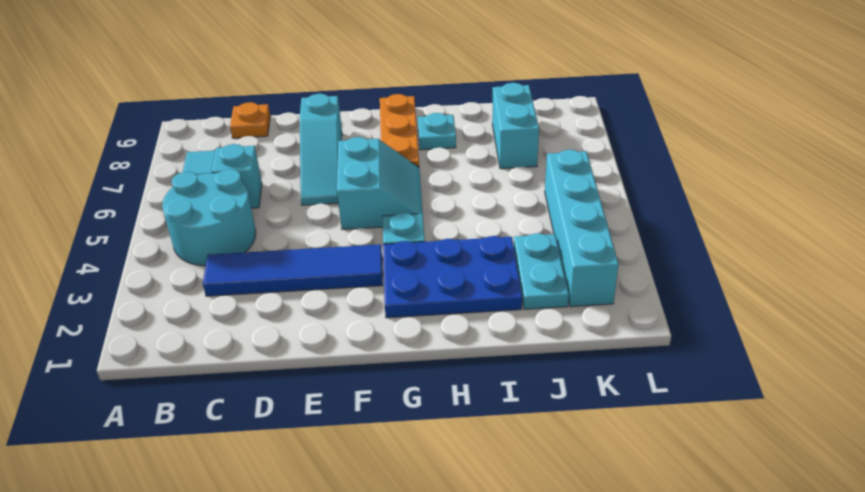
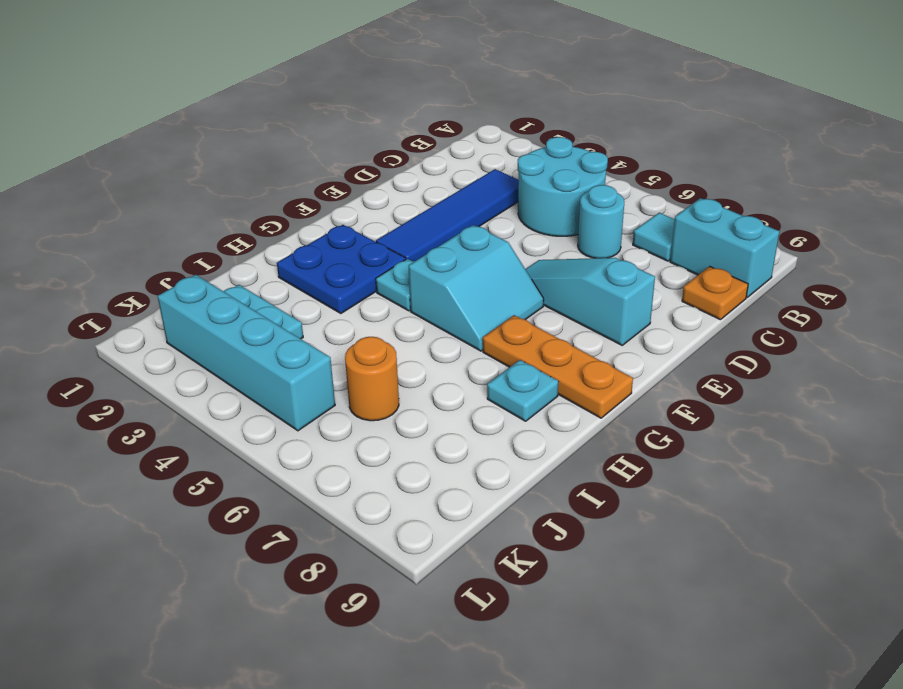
cyan 1x1 brick [212,144,262,208] -> cyan 1x1 round brick [578,185,624,258]
cyan 2x2 slope [337,137,423,229] -> cyan 2x2 slope turned to [409,225,544,351]
blue 2x3 plate [383,236,522,318] -> blue 2x2 plate [277,225,406,314]
none -> orange 1x1 round brick [345,337,399,421]
cyan 1x2 brick [492,83,539,169] -> cyan 1x2 brick moved to [670,198,779,297]

